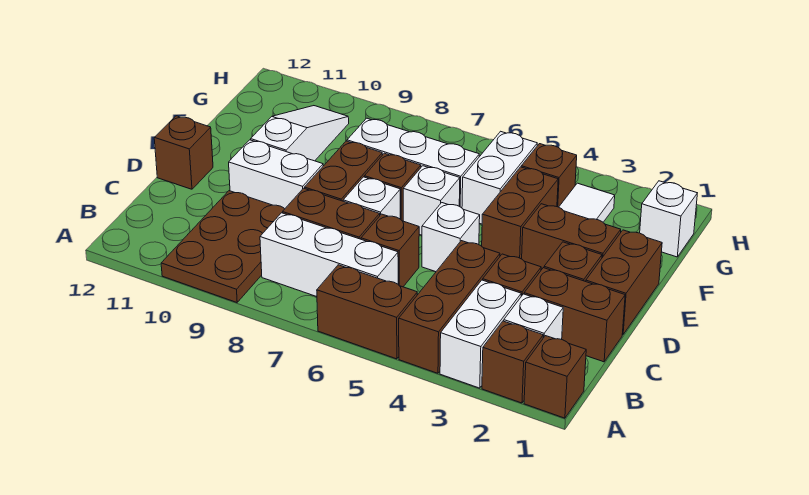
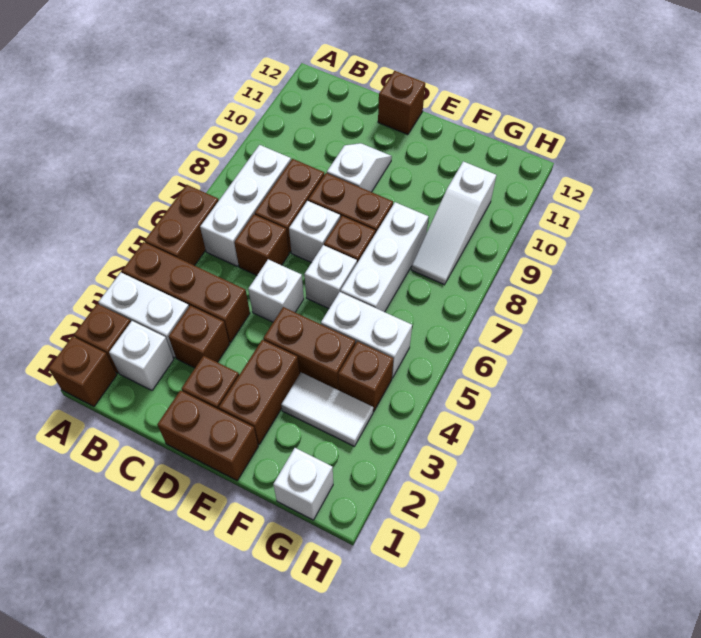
brown 2x3 plate [161,191,284,302] -> none
brown 1x2 brick [524,268,625,362] -> none
white 1x2 brick [229,140,323,209] -> white 1x2 slope [327,143,392,192]
white 1x3 slope [251,106,349,161] -> white 1x3 slope turned to [411,161,496,285]

